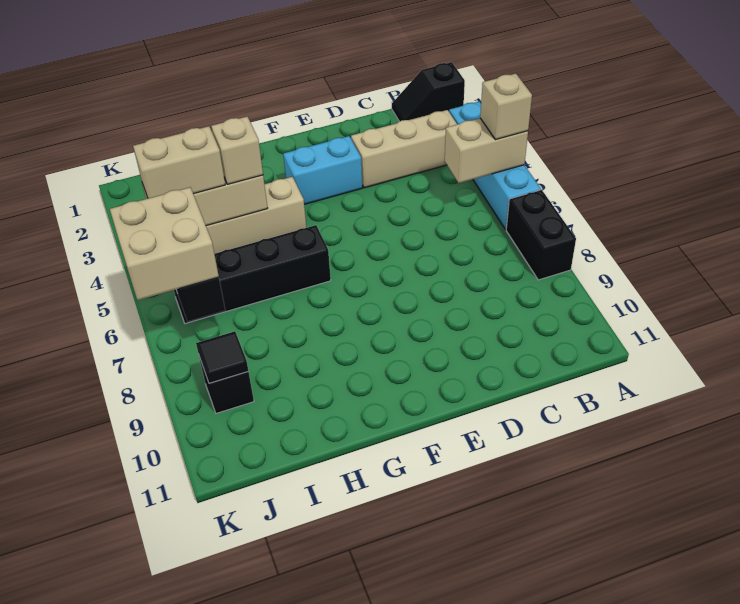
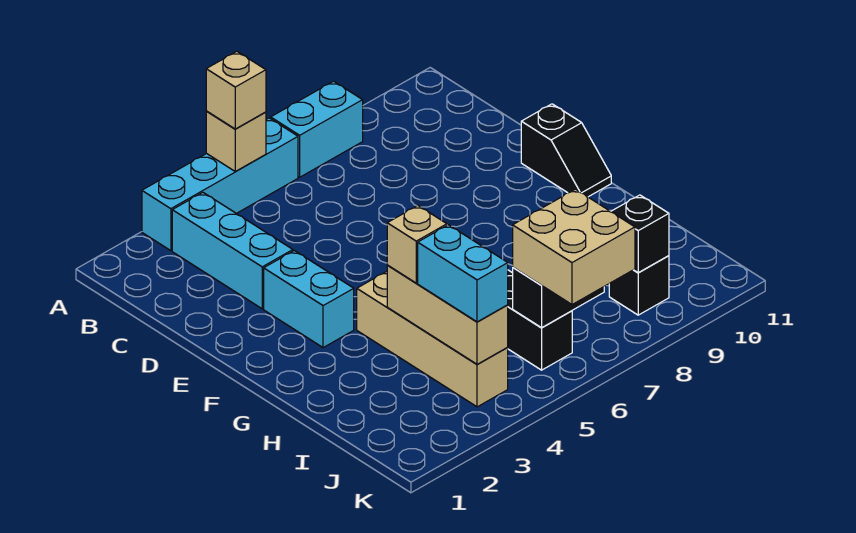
black 1x2 slope [392,62,465,122] -> black 1x2 slope moved to [521,104,611,197]
tan 1x2 brick [445,118,528,183] -> tan 1x1 brick [206,111,266,172]
black 1x2 brick [506,190,576,280] -> cyan 1x2 brick [271,81,363,177]
tan 1x3 brick [351,110,457,188] -> cyan 1x3 brick [172,193,293,309]
tan 1x2 brick [133,126,225,198] -> cyan 1x2 brick [418,225,508,322]
black 1x1 tile [196,331,248,383] -> black 1x1 brick [611,195,669,273]

